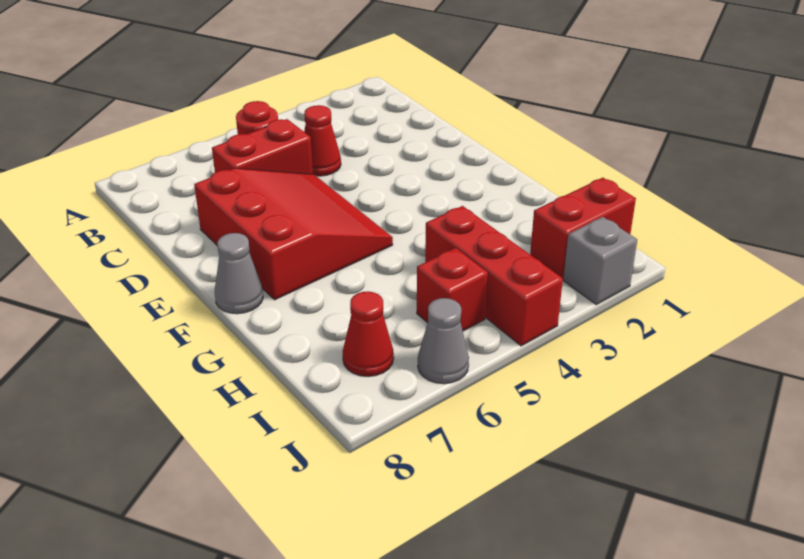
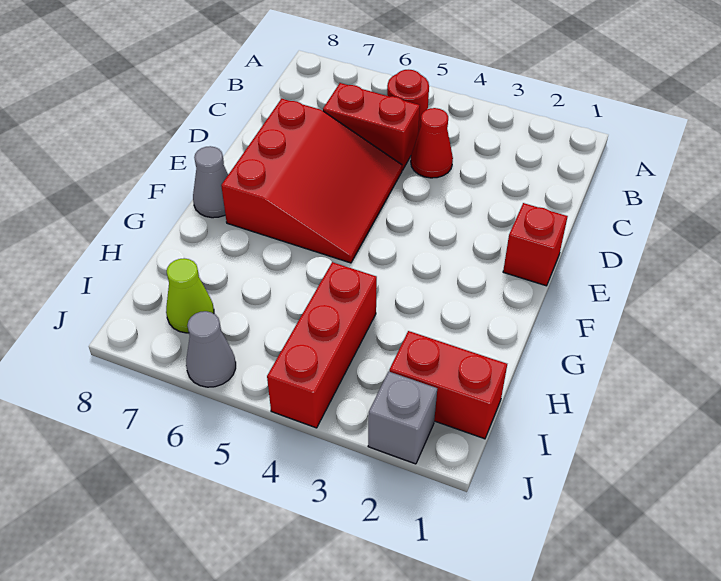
red 1x1 brick [417,248,488,331] -> red 1x1 brick moved to [503,203,568,286]
red 1x1 cone [343,292,394,376] -> lime 1x1 cone [166,258,214,333]

